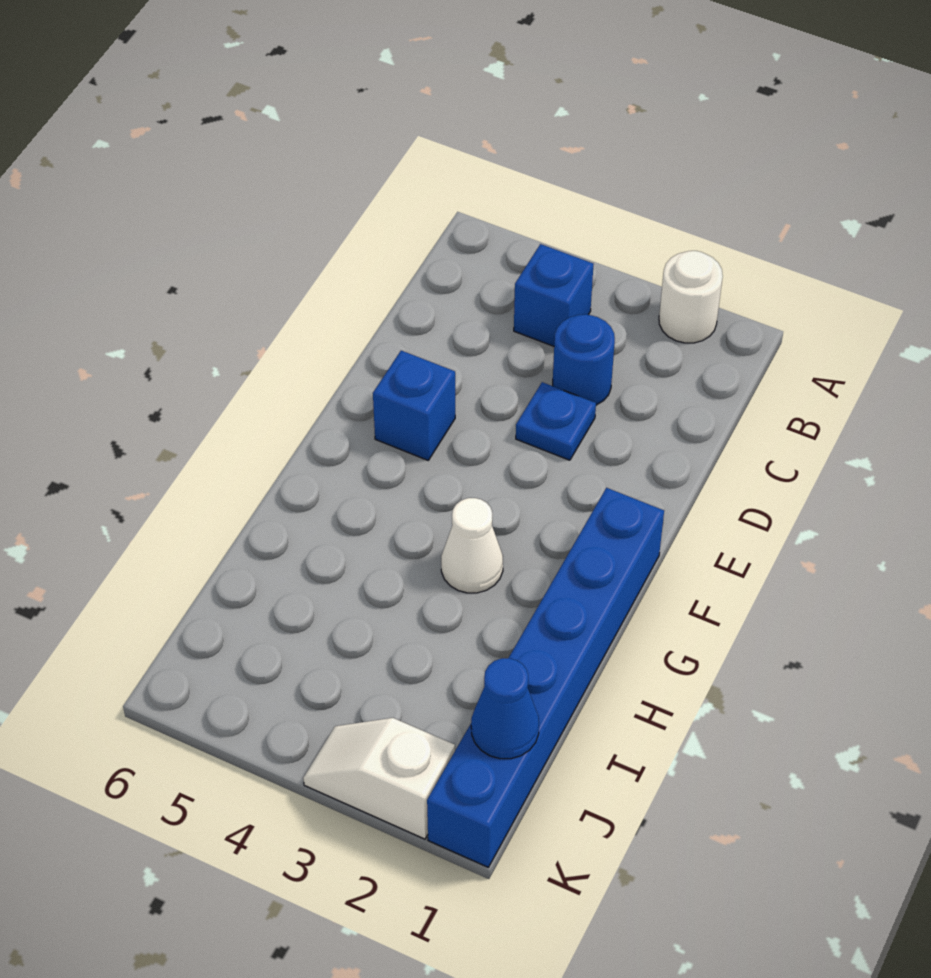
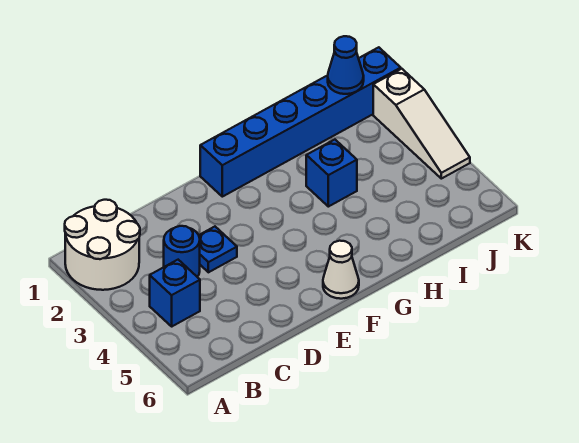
white 1x1 round brick [659,251,723,343] -> white 2x2 round brick [65,200,140,290]
blue 1x1 brick [373,351,455,460] -> blue 1x1 brick moved to [306,140,357,207]
white 1x1 cone [441,498,503,593] -> white 1x1 cone moved to [323,241,359,299]
white 1x2 slope [303,718,455,839] -> white 1x3 slope [373,69,470,179]

